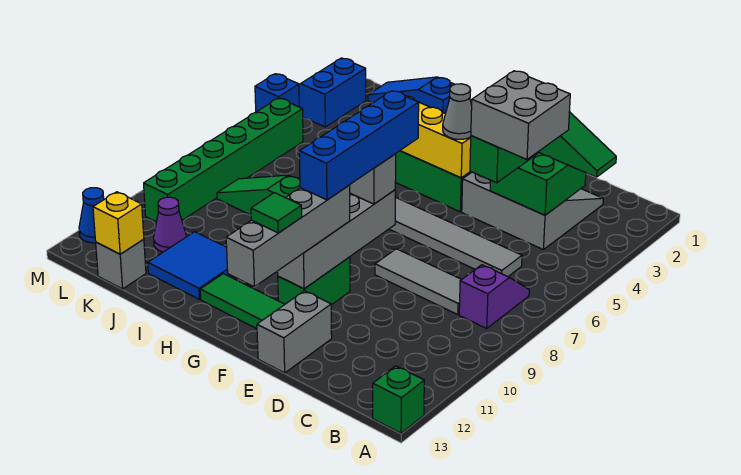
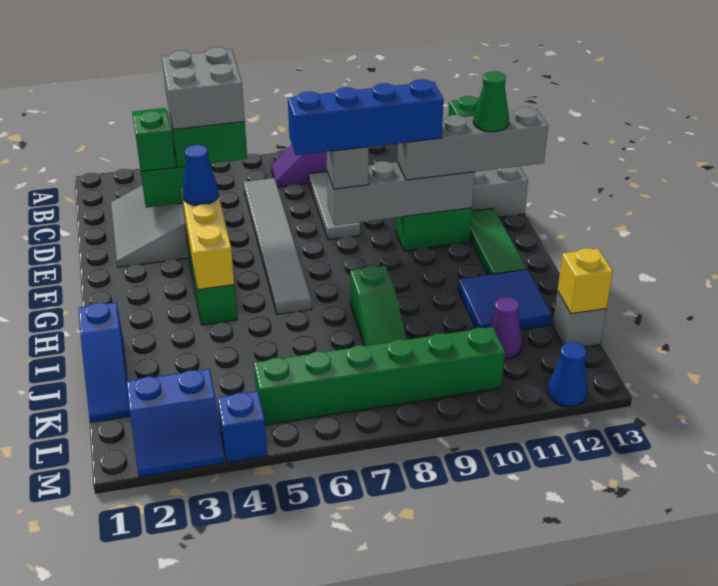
grey 1x1 cone [443,84,472,139] -> blue 1x1 cone [182,145,219,206]
green 1x1 tile [251,193,302,233] -> green 1x1 cone [473,71,509,132]

